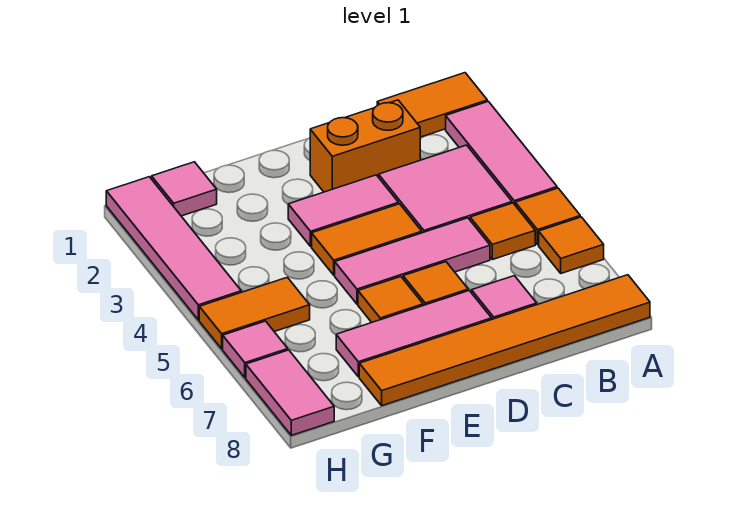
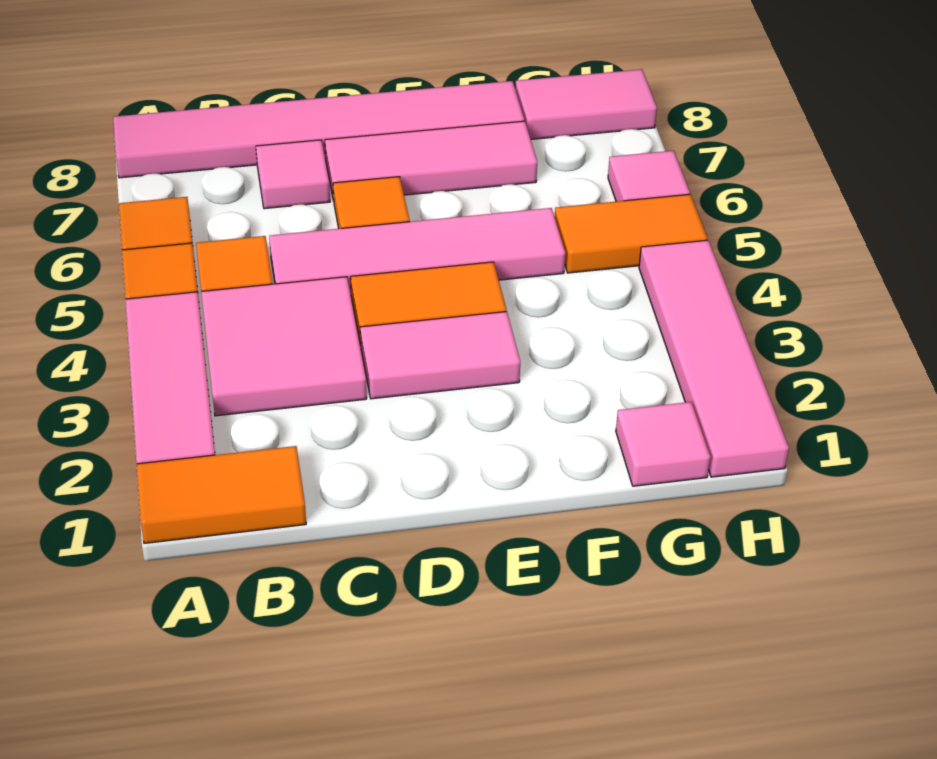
orange 1x6 tile [359,275,650,406] -> pink 1x6 tile [113,81,524,178]
orange 1x2 brick [310,100,420,192] -> none
pink 1x3 tile [335,218,490,304] -> pink 1x4 tile [269,208,565,294]
orange 1x1 tile [358,277,423,322] -> none
pink 1x2 tile [246,350,334,435] -> pink 1x2 tile turned to [515,69,657,139]

